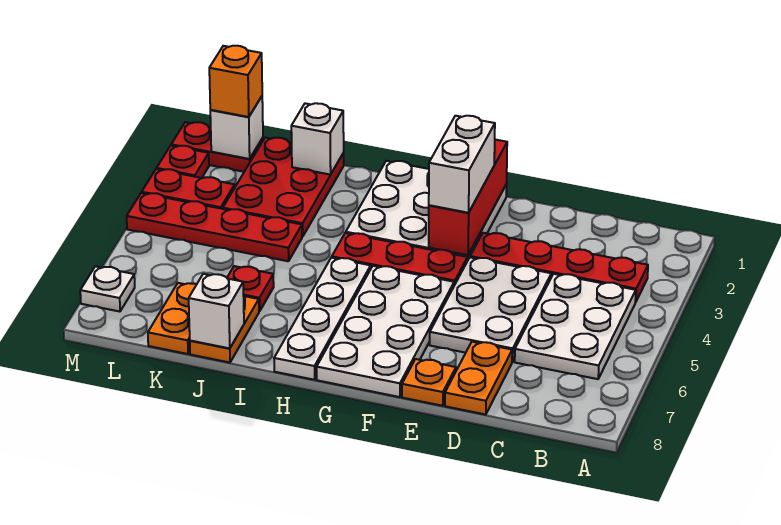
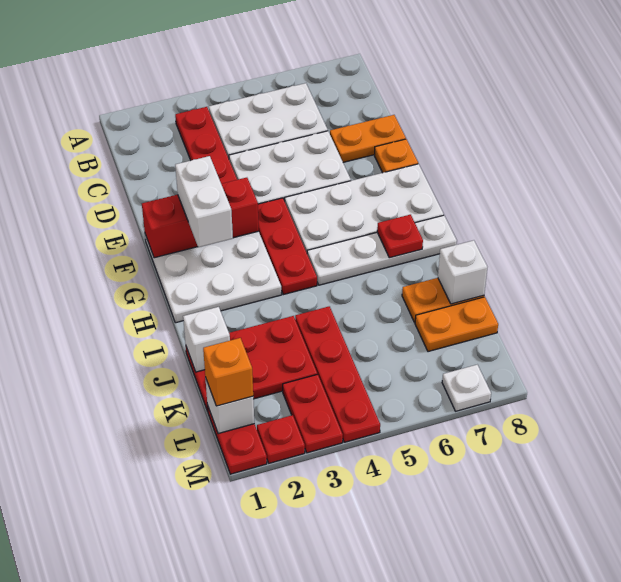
white 1x2 brick [429,116,495,213] -> white 1x2 brick turned to [175,156,233,247]
red 1x1 plate [227,266,274,311] -> red 1x1 plate moved to [377,215,423,258]

